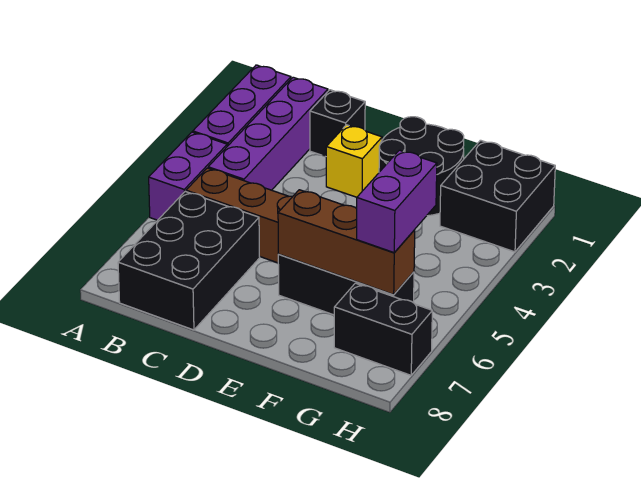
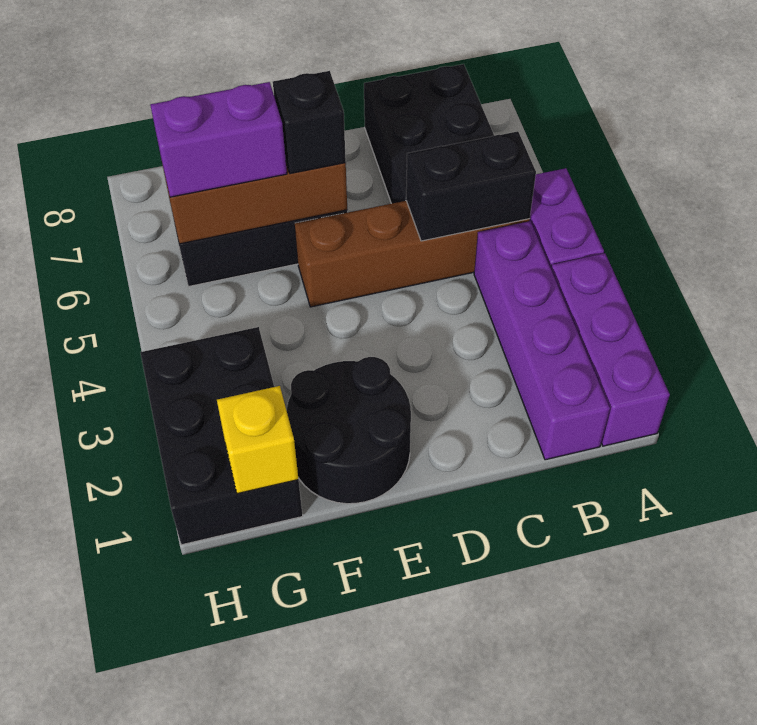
black 1x1 brick [310,90,365,157] -> black 1x1 brick moved to [273,71,346,174]
yellow 1x1 brick [326,125,382,197] -> yellow 1x1 brick moved to [217,386,299,494]
black 2x2 brick [440,140,555,252] -> black 2x3 brick [140,327,303,545]
purple 1x2 brick [357,150,437,253] -> purple 1x2 brick turned to [150,82,287,197]
black 1x2 brick [334,283,432,375] -> black 1x2 brick moved to [406,131,536,241]

